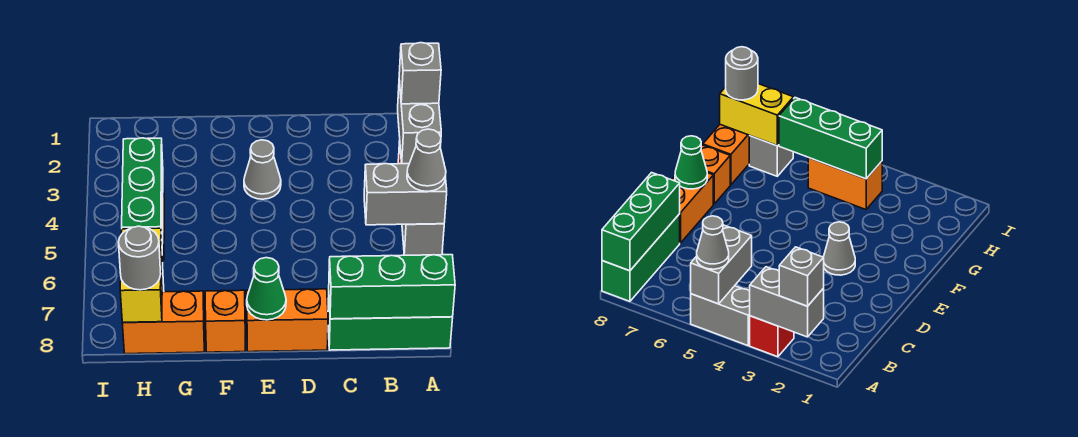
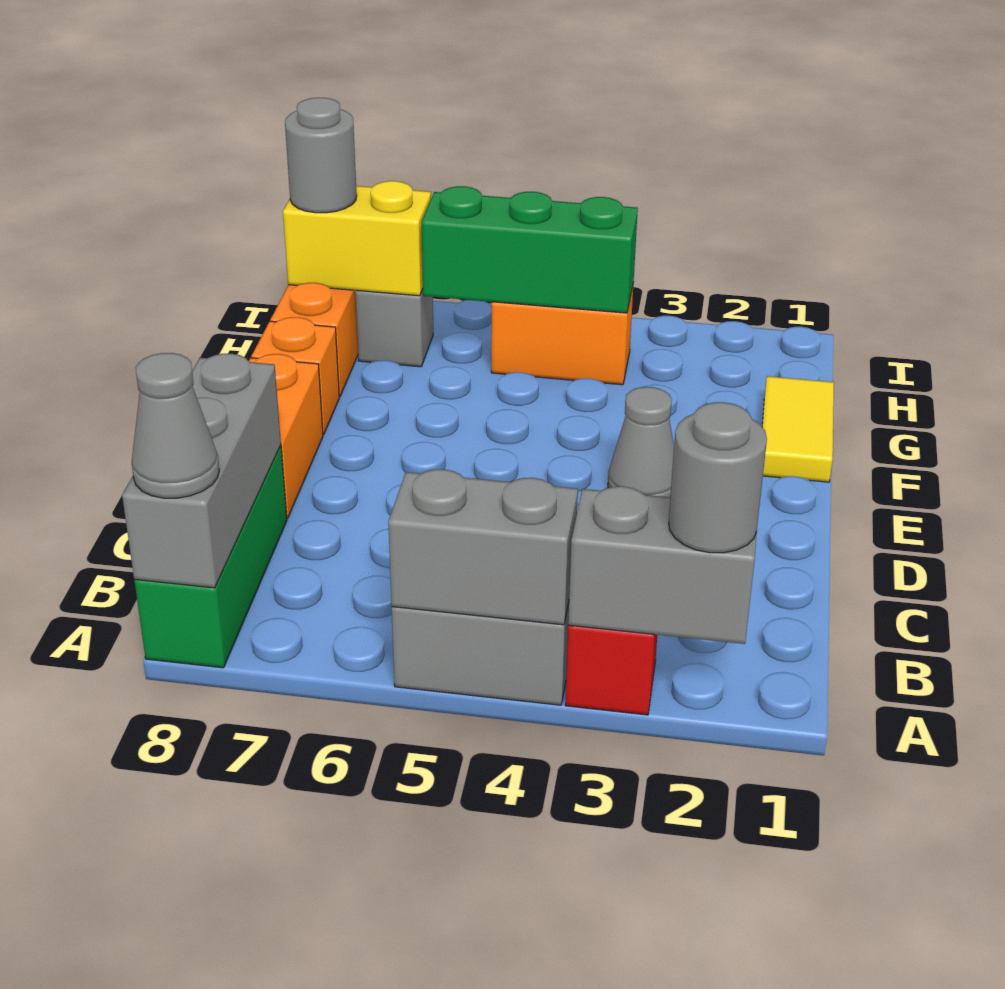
grey 1x1 brick [399,43,441,104] -> grey 1x1 round brick [669,402,767,553]
grey 1x2 brick [364,163,447,225] -> grey 1x2 brick turned to [388,469,578,625]
grey 1x1 cone [407,129,446,191] -> grey 1x1 cone moved to [132,353,219,498]
green 1x3 brick [329,255,455,319] -> grey 1x3 brick [122,354,281,588]
green 1x1 cone [247,258,286,320] -> none
none -> yellow 1x2 tile [762,376,834,482]

